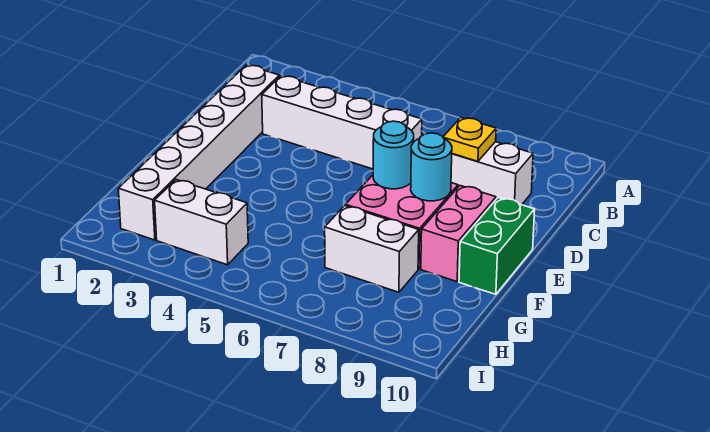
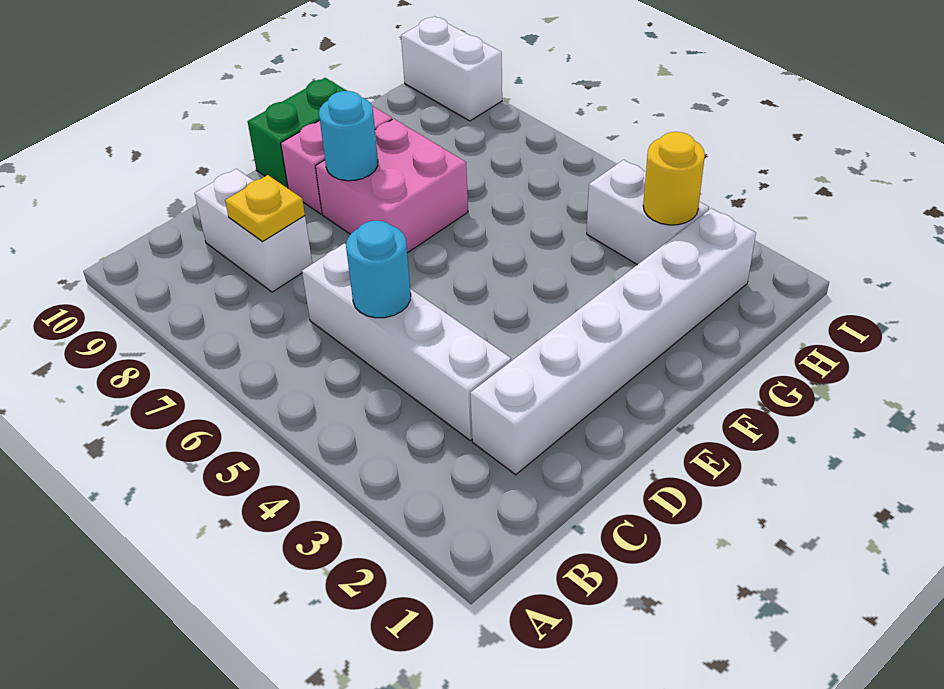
cyan 1x1 round brick [373,121,414,189] -> cyan 1x1 round brick moved to [346,221,411,318]
white 1x2 brick [325,206,419,292] -> white 1x2 brick moved to [401,16,502,121]
none -> yellow 1x1 round brick [643,132,705,225]

